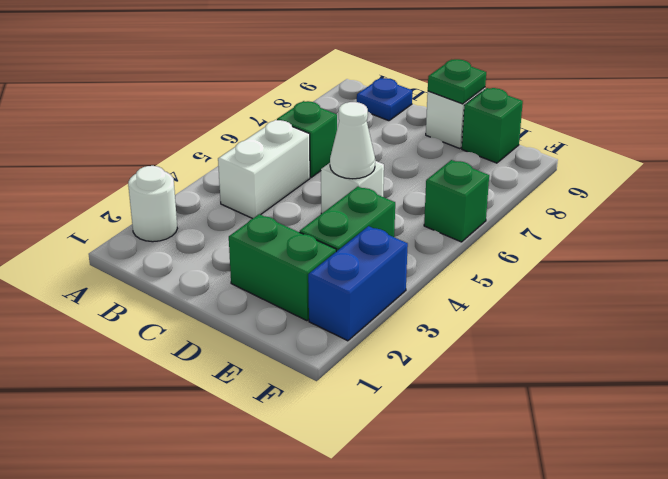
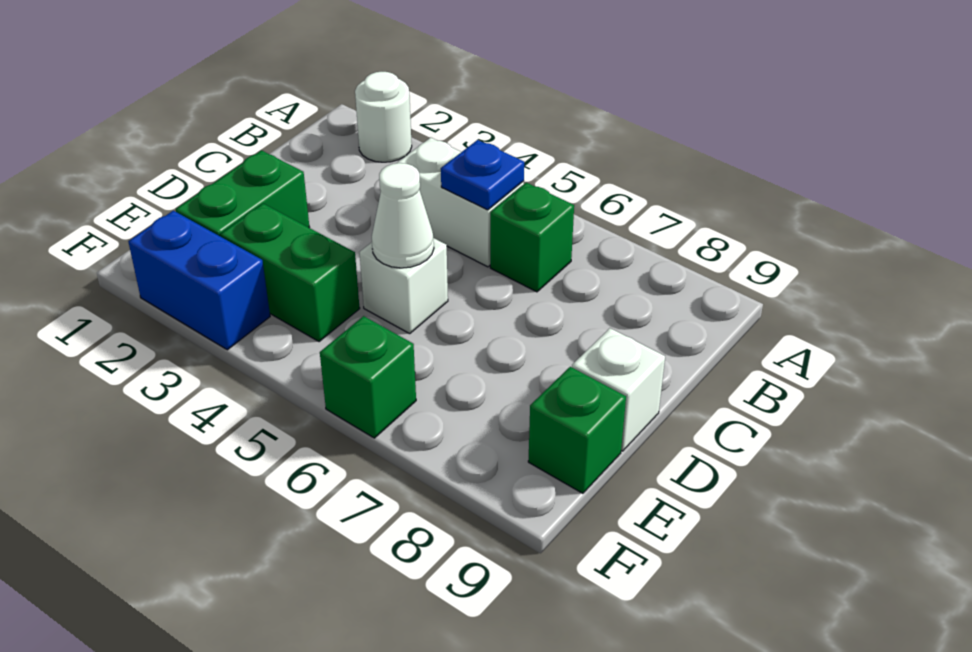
blue 1x1 plate [357,78,412,121] -> blue 1x1 plate moved to [441,140,524,210]
green 1x1 plate [428,59,486,104] -> none

